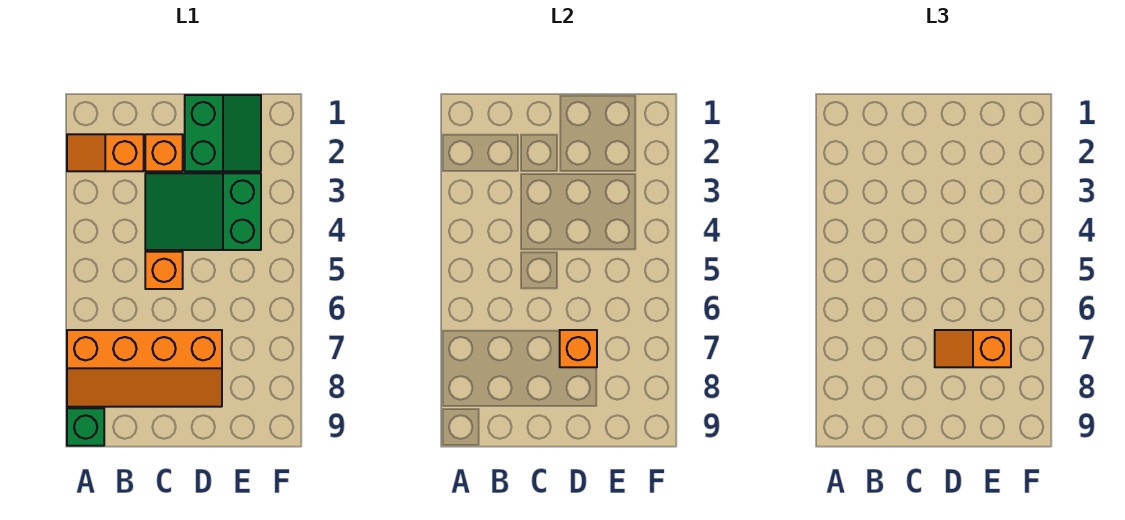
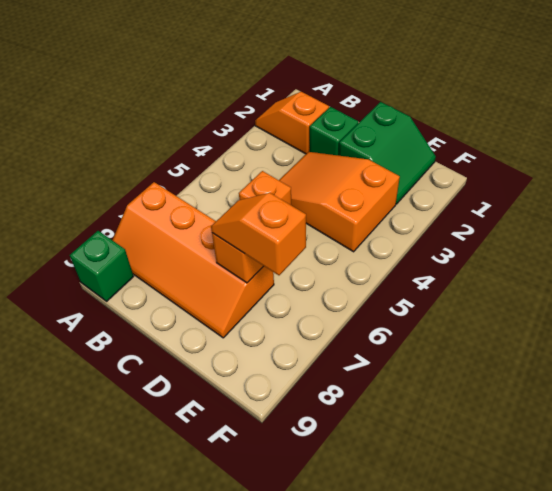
orange 1x1 brick [145,134,183,171] -> green 1x1 brick [309,107,358,155]
green 2x3 slope [145,173,261,250] -> orange 2x3 slope [279,152,400,252]

